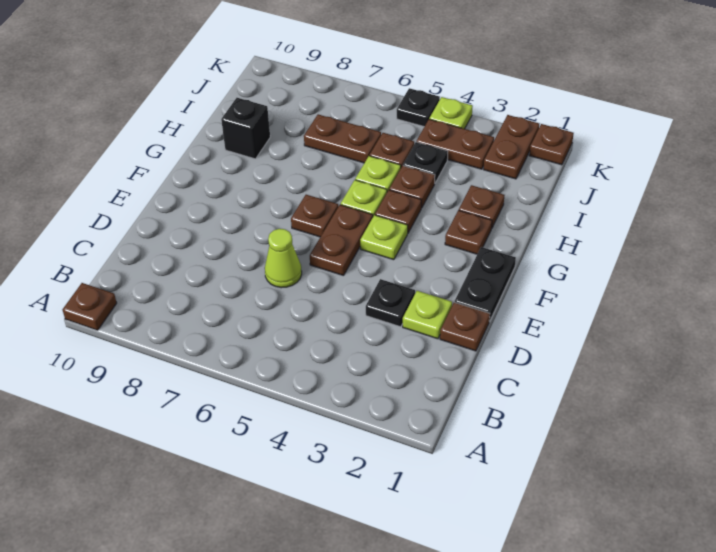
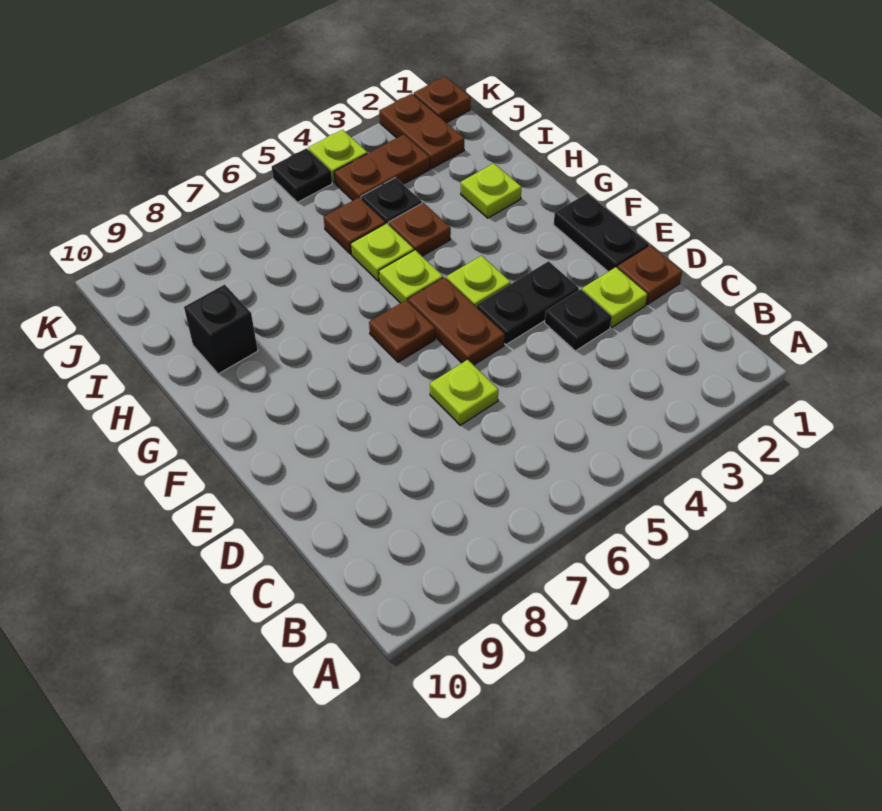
brown 1x1 plate [63,283,117,330] -> none
lime 1x1 cone [265,229,302,288] -> lime 1x1 plate [430,360,498,425]
none -> black 1x2 plate [477,261,579,345]
brown 1x1 plate [445,210,492,254] -> none
brown 1x1 plate [375,190,421,233] -> none
brown 1x1 plate [459,185,504,229] -> lime 1x1 plate [461,163,522,218]
brown 1x2 plate [304,114,381,163] -> none

